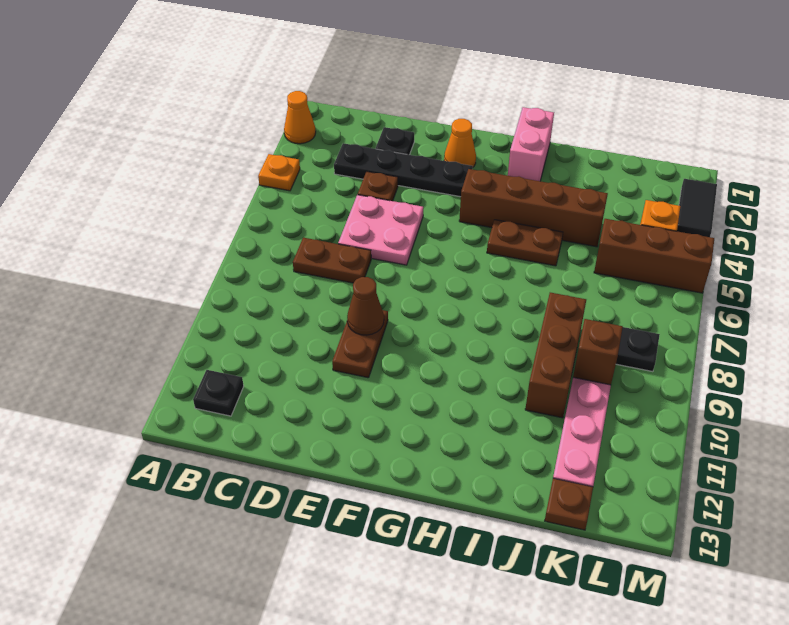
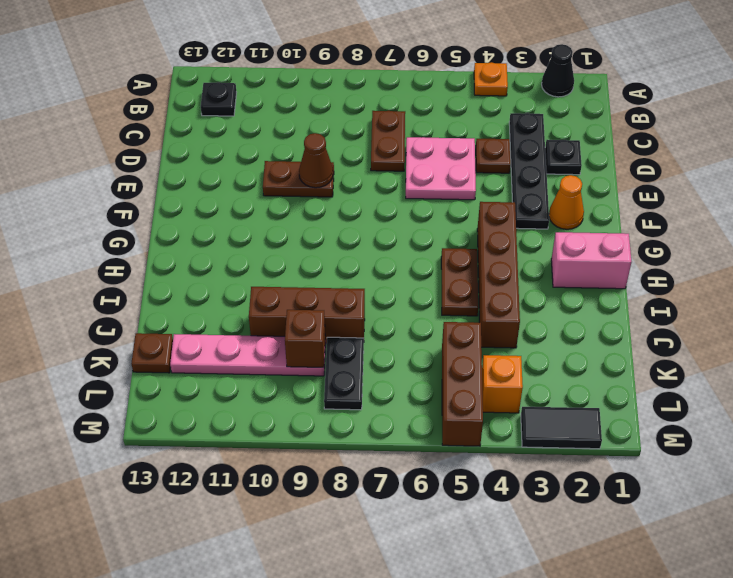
orange 1x1 cone [284,91,316,144] -> black 1x1 cone [542,44,574,97]

